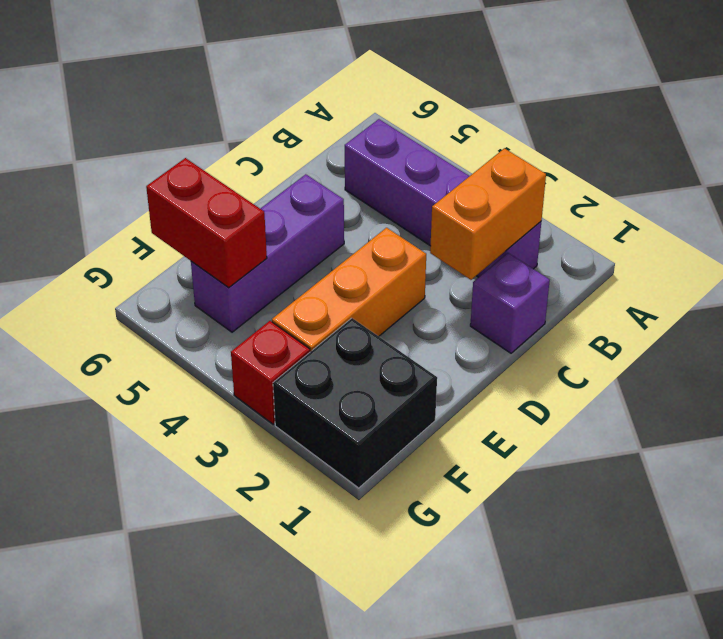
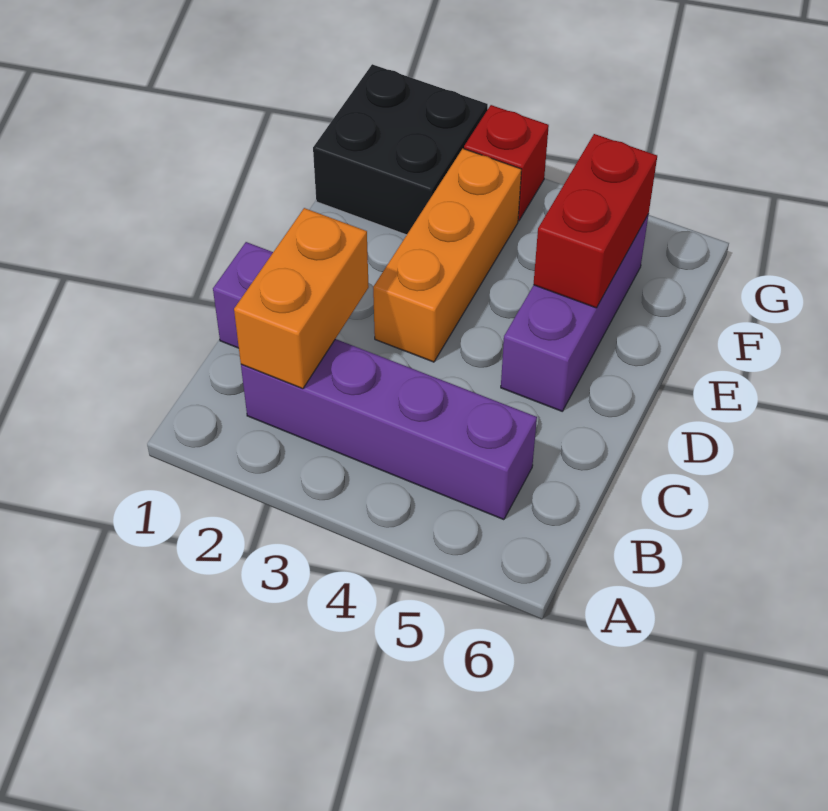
red 1x2 brick [146,158,267,288] -> red 1x2 brick turned to [533,134,657,308]

